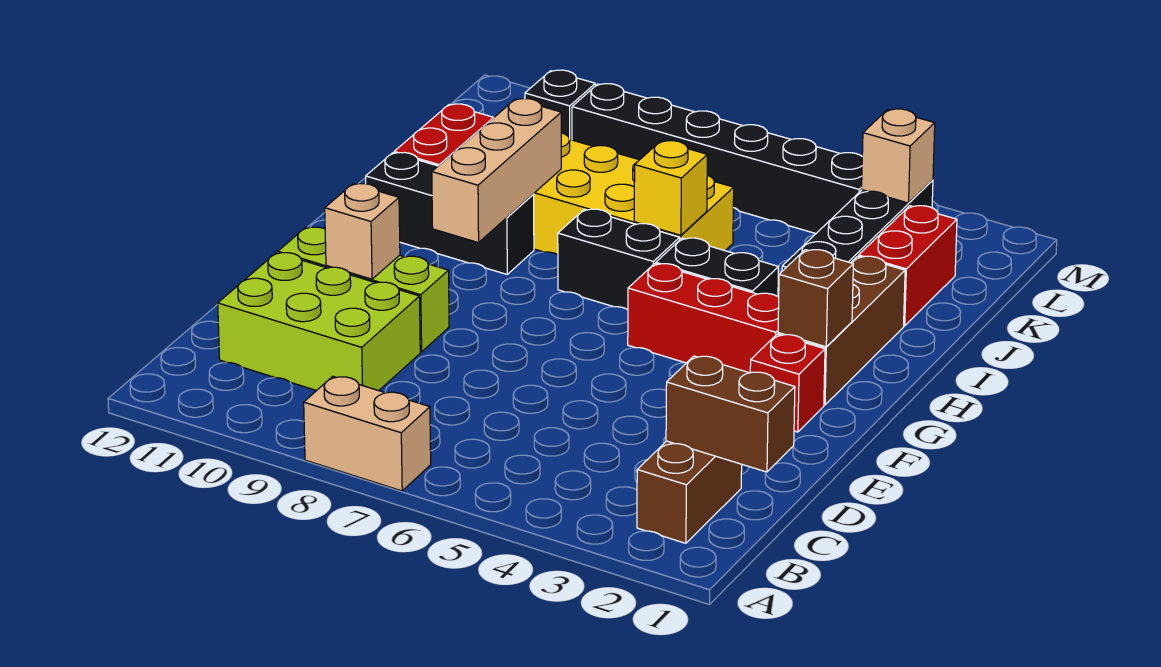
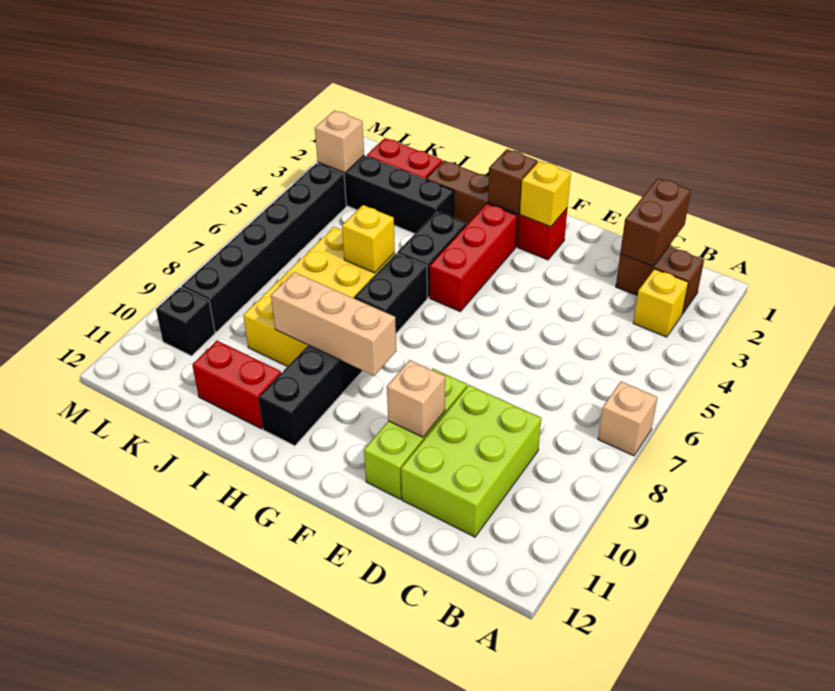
tan 1x2 brick [304,376,431,491] -> tan 1x1 brick [598,381,657,456]
none -> yellow 1x1 brick [633,269,688,337]
none -> yellow 1x1 brick [520,161,571,227]

